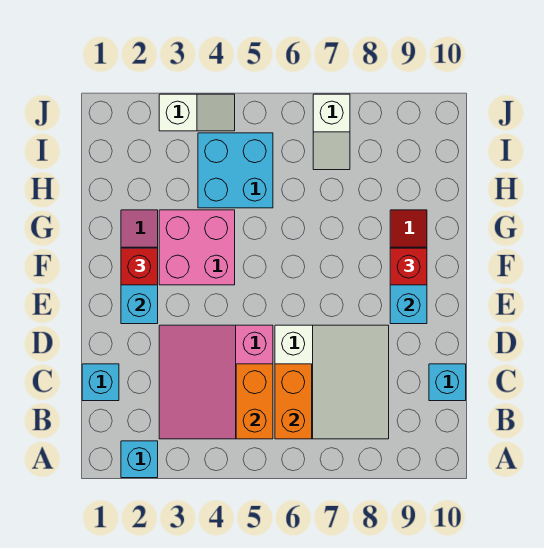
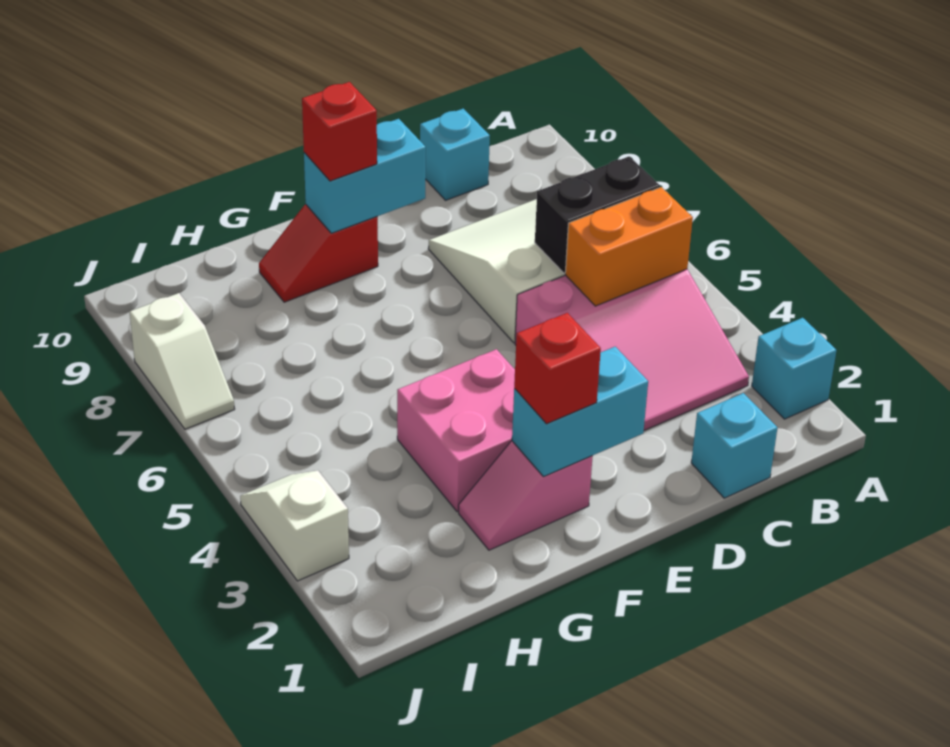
orange 1x2 brick [275,364,312,439] -> black 1x2 brick [535,156,660,273]
cyan 2x2 brick [198,133,273,208] -> none
white 1x2 slope [313,94,350,170] -> white 1x2 slope turned to [130,293,235,429]

